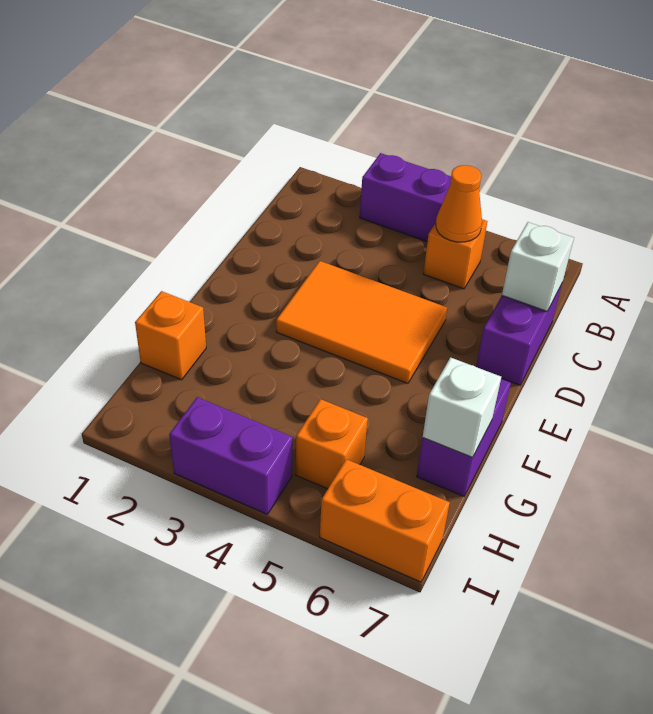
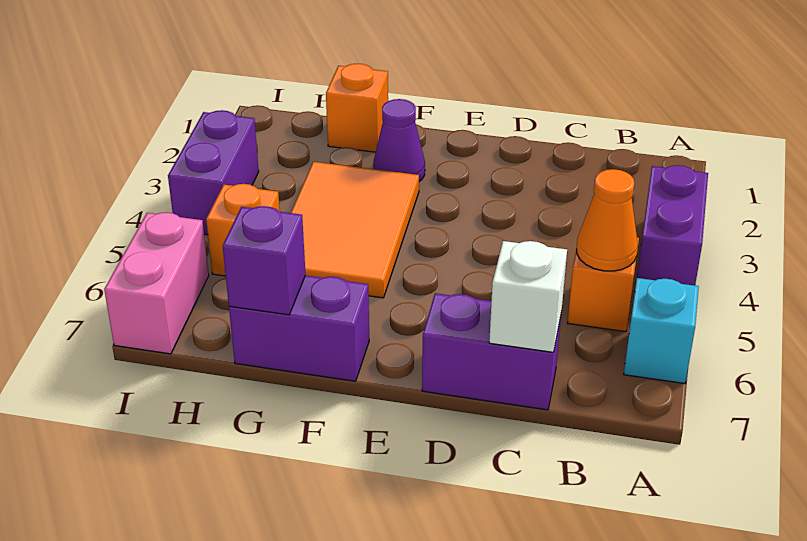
none -> cyan 1x1 brick [624,278,699,384]
orange 2x3 tile [276,261,447,383] -> orange 2x3 tile moved to [291,162,419,298]
none -> purple 1x1 cone [373,99,425,182]
white 1x1 brick [423,358,501,457] -> purple 1x1 brick [223,206,306,315]
orange 1x2 brick [320,459,450,582] -> pink 1x2 brick [104,212,209,354]

